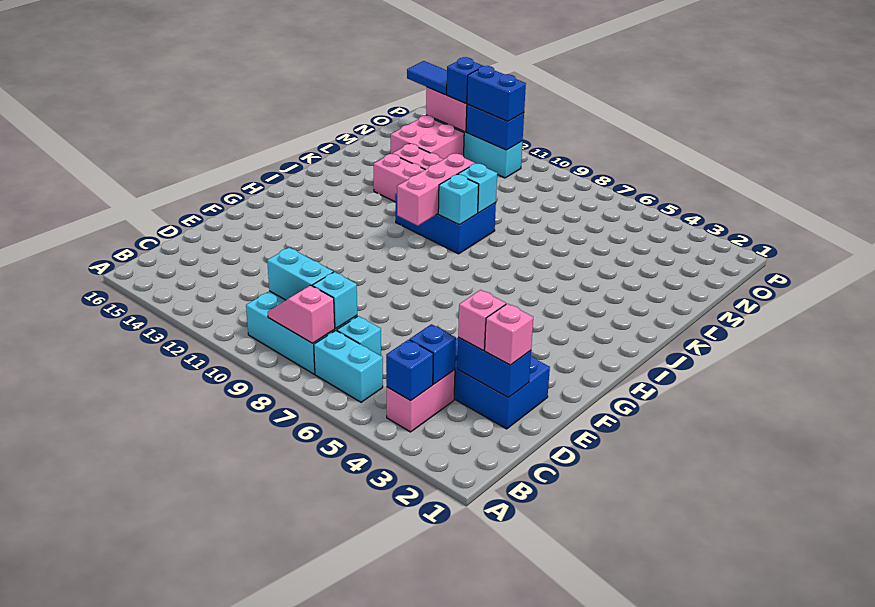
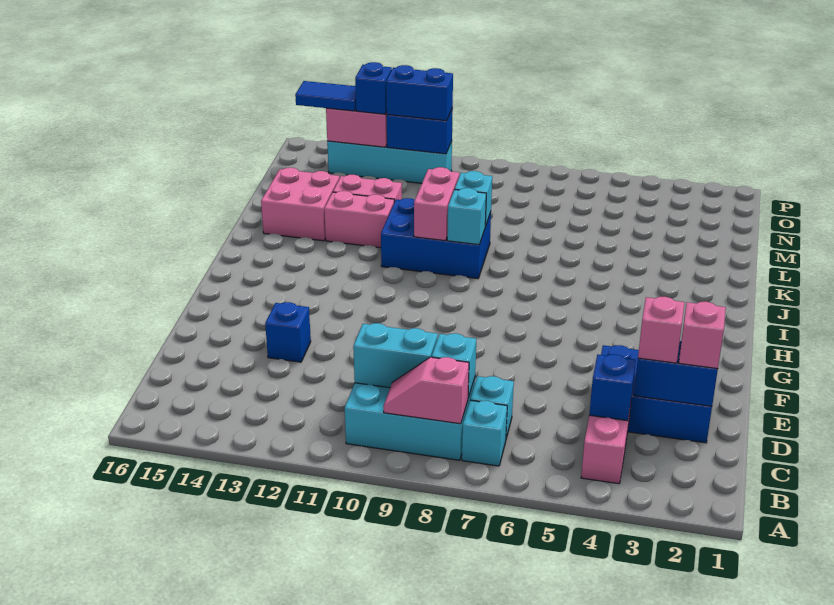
blue 1x1 brick [386,340,433,401] -> blue 1x1 brick moved to [265,302,311,362]
cyan 1x2 brick [314,331,383,402] -> cyan 1x1 brick [462,400,507,466]
pink 1x3 brick [397,154,475,226] -> pink 1x2 brick [414,167,459,241]
pink 2x2 brick [391,115,464,159] -> pink 2x2 brick moved to [261,168,339,241]

